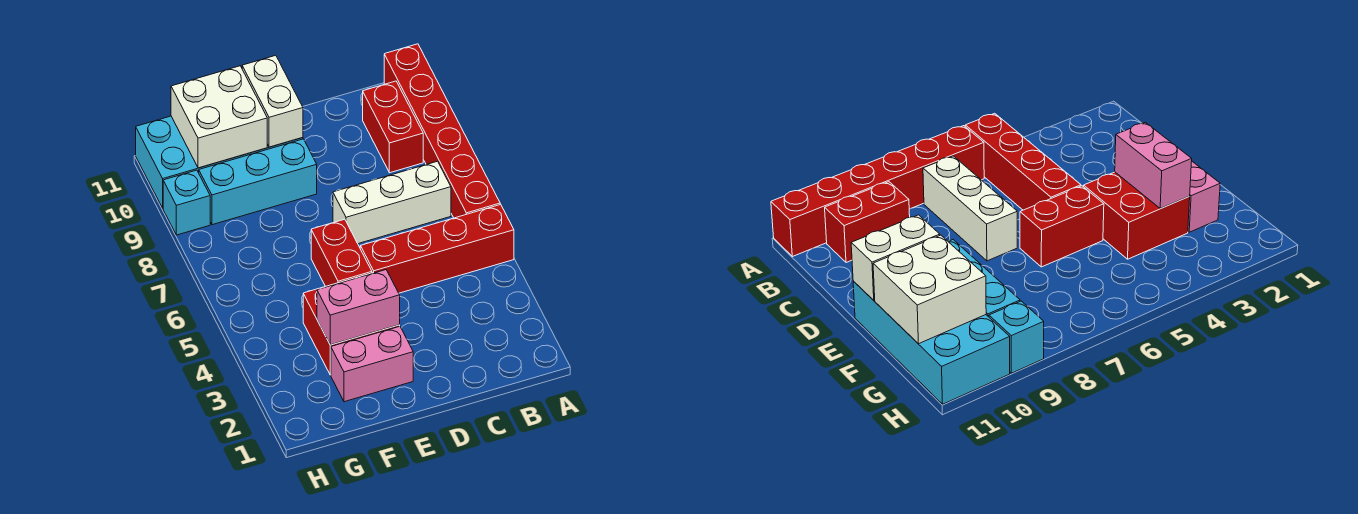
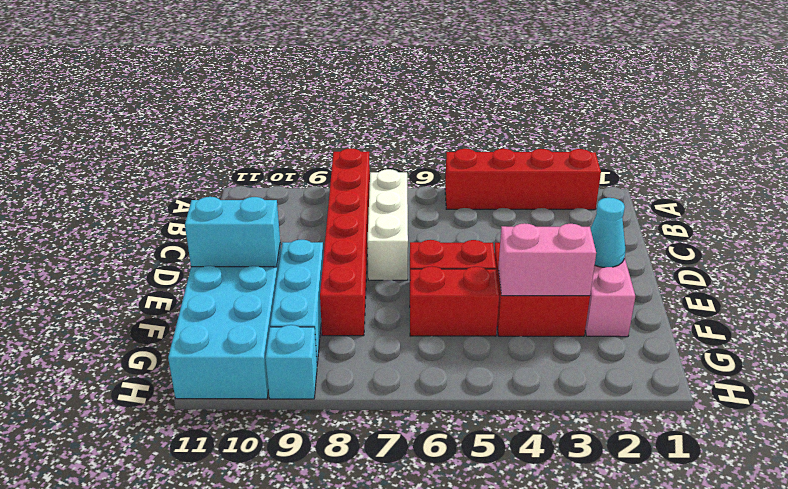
red 1x4 brick [360,204,514,293] -> red 1x4 brick turned to [445,149,601,210]
red 1x6 brick [384,44,500,218] -> red 1x6 brick turned to [320,148,370,336]
red 1x2 brick [363,81,423,173] -> red 1x2 brick moved to [410,266,499,336]
none -> cyan 1x1 cone [590,198,625,267]
pink 1x2 brick [317,270,400,345] -> pink 1x2 brick turned to [498,223,596,296]
white 1x2 brick [242,55,303,147] -> cyan 1x2 brick [185,197,280,267]
white 2x2 brick [171,66,267,168] -> none

